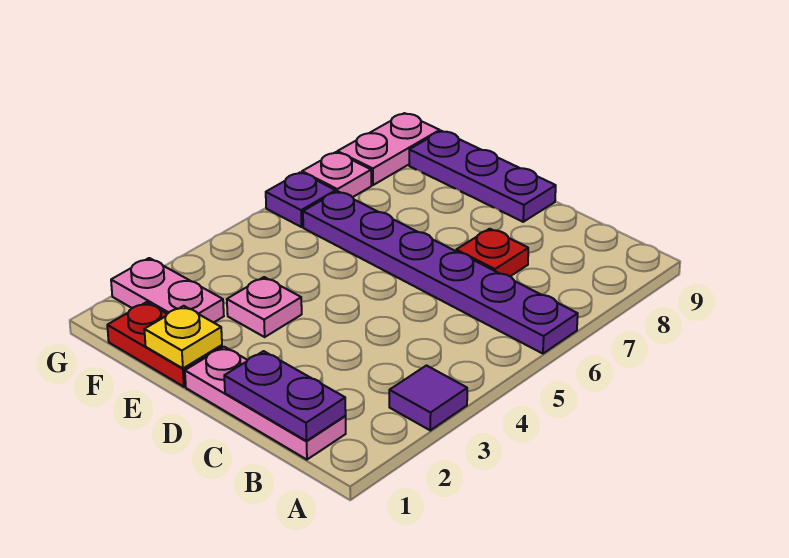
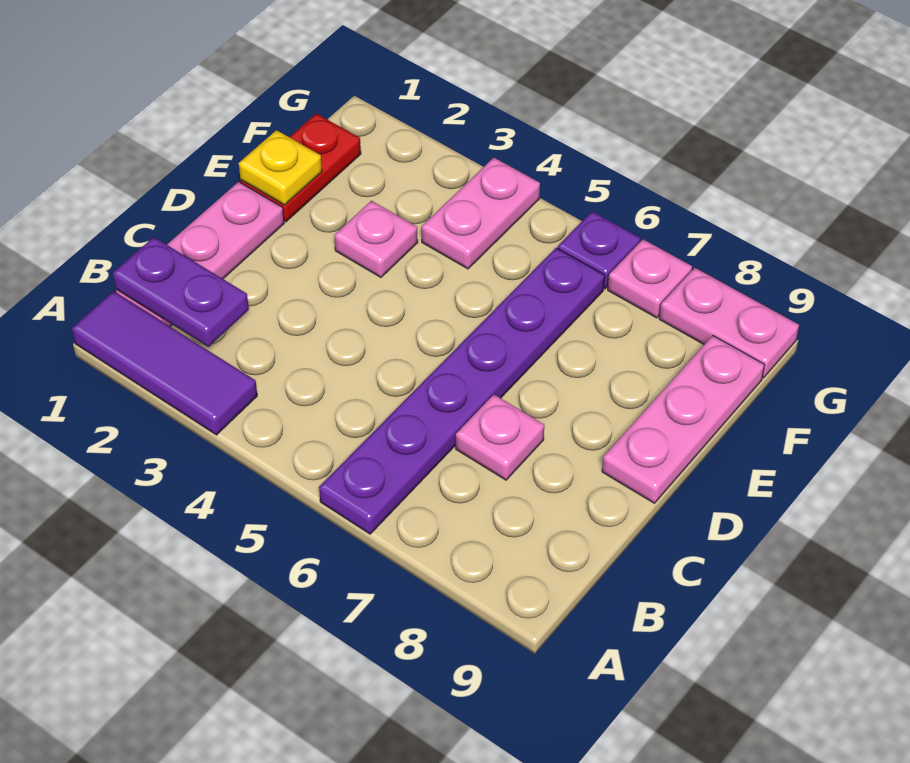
purple 1x1 tile [389,366,467,430] -> purple 1x3 tile [72,291,257,435]
purple 1x2 plate [224,351,346,441] -> purple 1x2 plate turned to [113,237,249,347]
red 1x1 plate [456,229,528,276] -> pink 1x1 plate [456,395,544,480]
purple 1x3 plate [409,131,556,222] -> pink 1x3 plate [602,336,765,503]
pink 1x2 plate [111,258,224,323] -> pink 1x2 plate moved to [421,158,540,269]

